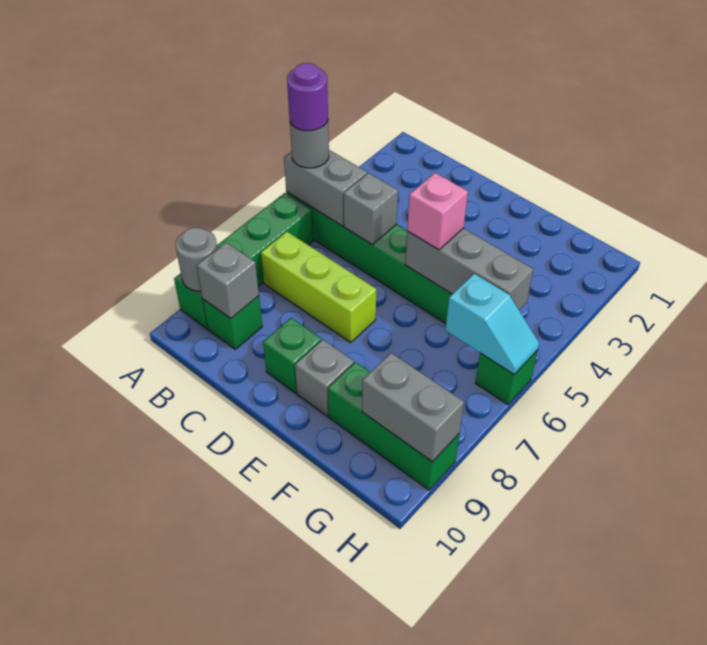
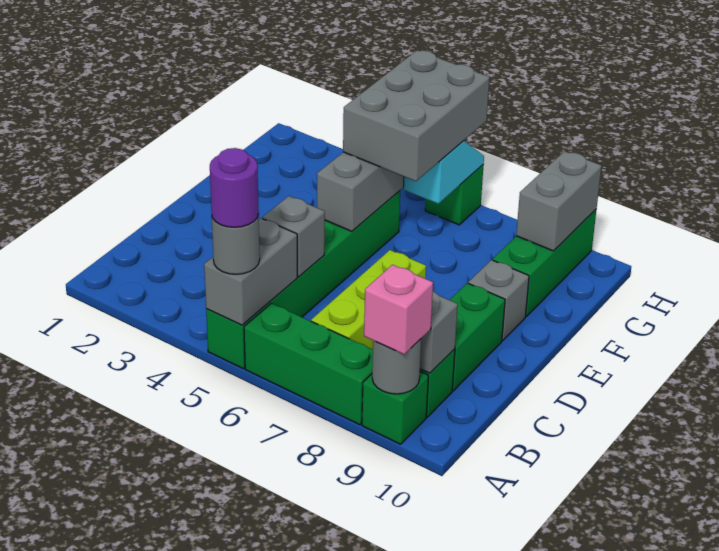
green 1x1 brick [263,318,321,393] -> green 1x2 brick [450,283,505,391]
pink 1x1 brick [407,173,468,250] -> pink 1x1 brick moved to [364,265,433,354]
none -> grey 2x3 brick [343,50,490,181]

